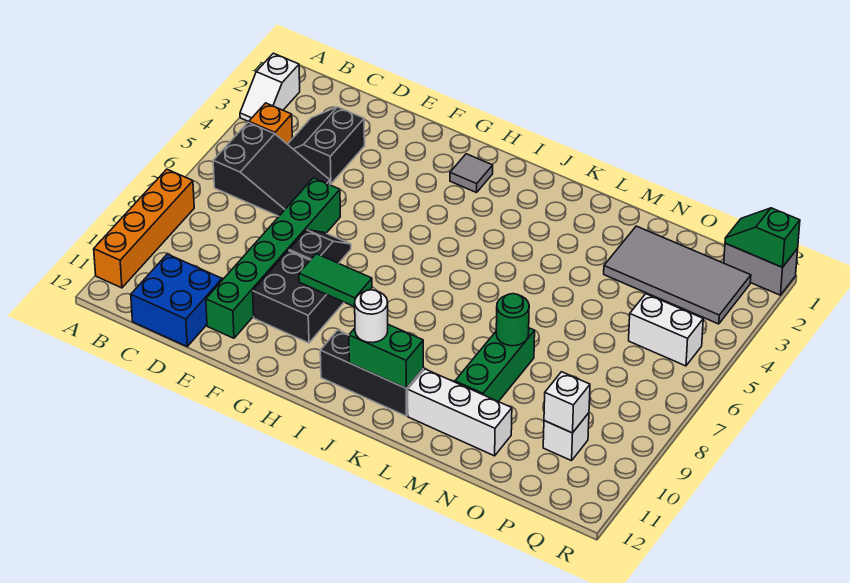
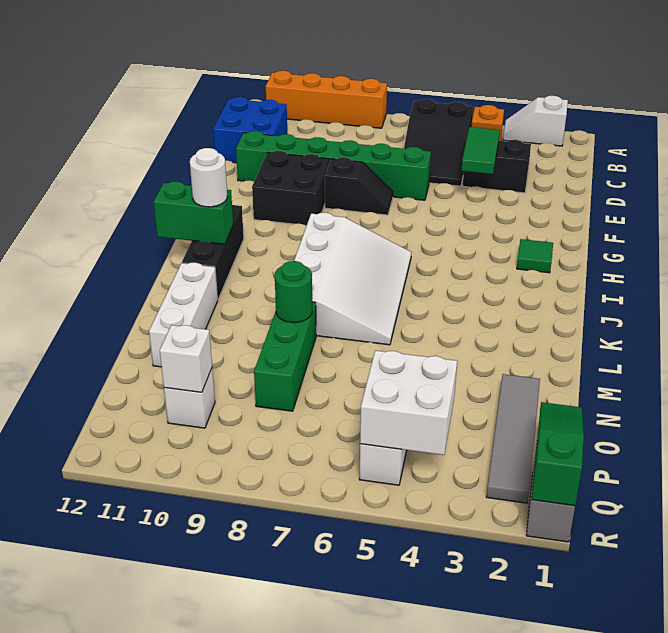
green 1x2 tile [299,254,372,307] -> green 1x2 tile moved to [461,127,500,174]
grey 1x1 tile [450,154,493,193] -> green 1x1 tile [517,239,553,273]
none -> white 3x4 slope [294,213,411,345]
green 1x2 brick [349,325,423,388] -> green 1x2 brick turned to [154,182,233,244]
green 1x3 brick [455,328,535,402] -> green 1x3 brick turned to [254,302,316,411]
grey 2x4 tile [604,226,751,324] -> grey 1x4 tile [486,374,540,503]
none -> white 2x2 brick [360,350,457,455]
green 1x2 slope [725,208,800,267] -> green 1x3 slope [532,402,584,506]

